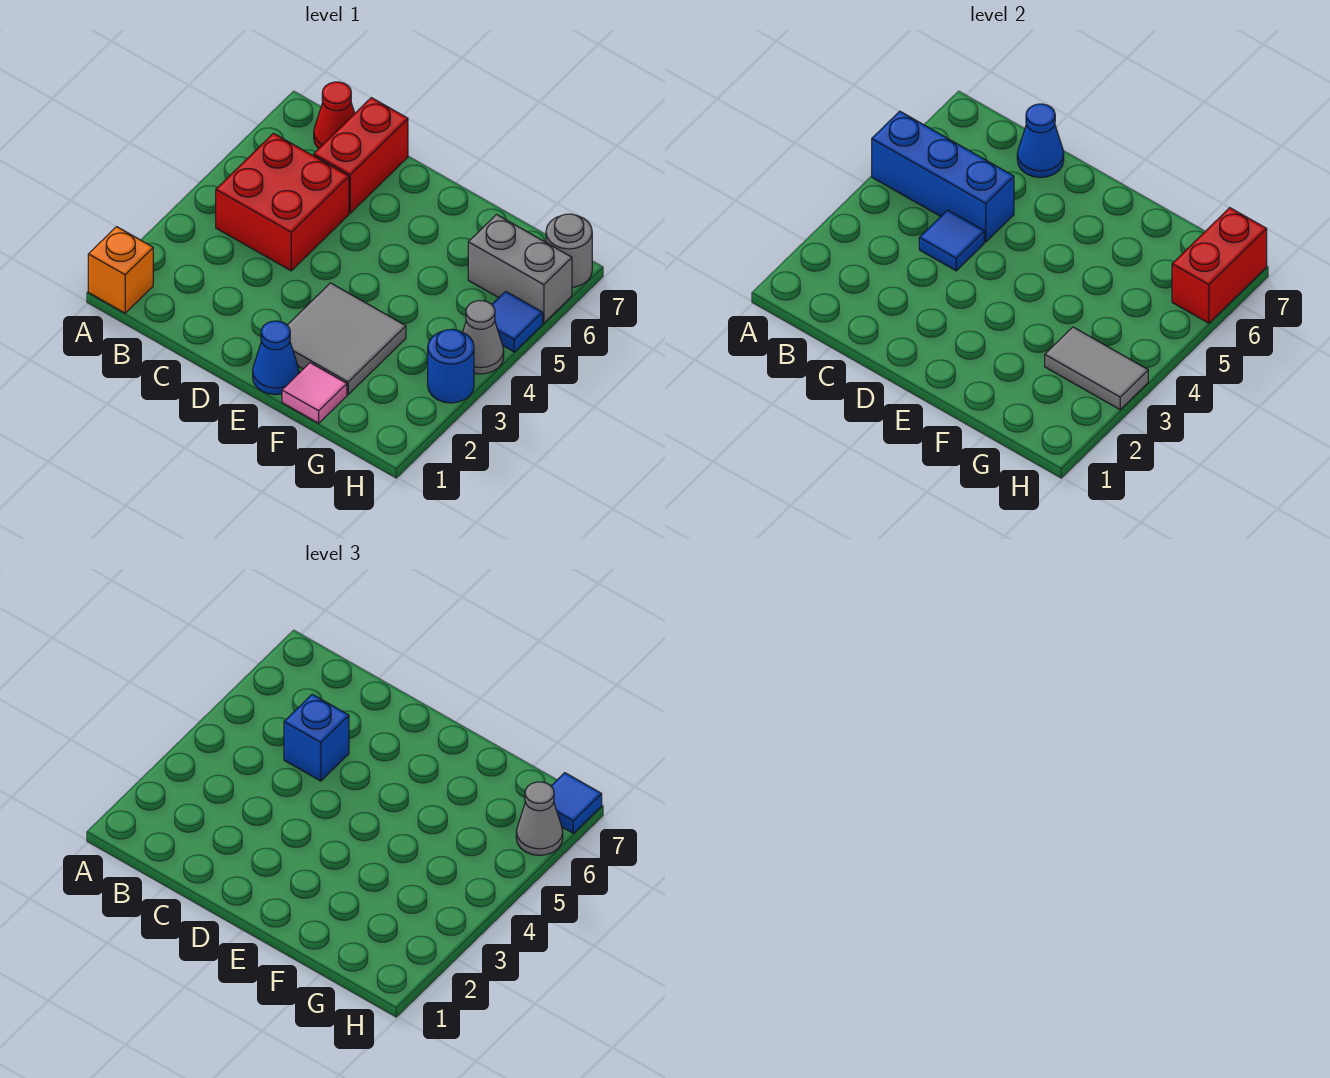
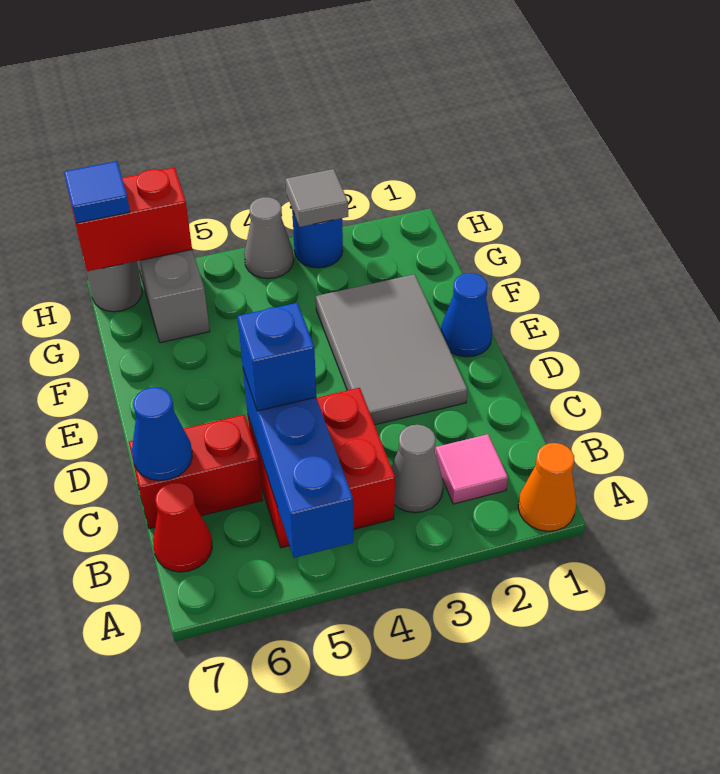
orange 1x1 brick [88,227,153,313] -> orange 1x1 cone [518,443,576,531]
blue 1x1 tile [919,210,984,271] -> none
grey 2x2 tile [287,283,406,394] -> grey 2x3 tile [316,274,468,425]
pink 1x1 tile [282,363,347,423] -> pink 1x1 tile moved to [435,434,508,504]
grey 1x2 tile [1045,327,1148,410] -> grey 1x1 tile [286,169,348,227]
blue 1x1 tile [492,291,543,352] -> none
grey 1x1 cone [516,782,563,855] -> grey 1x1 cone moved to [391,425,443,513]

